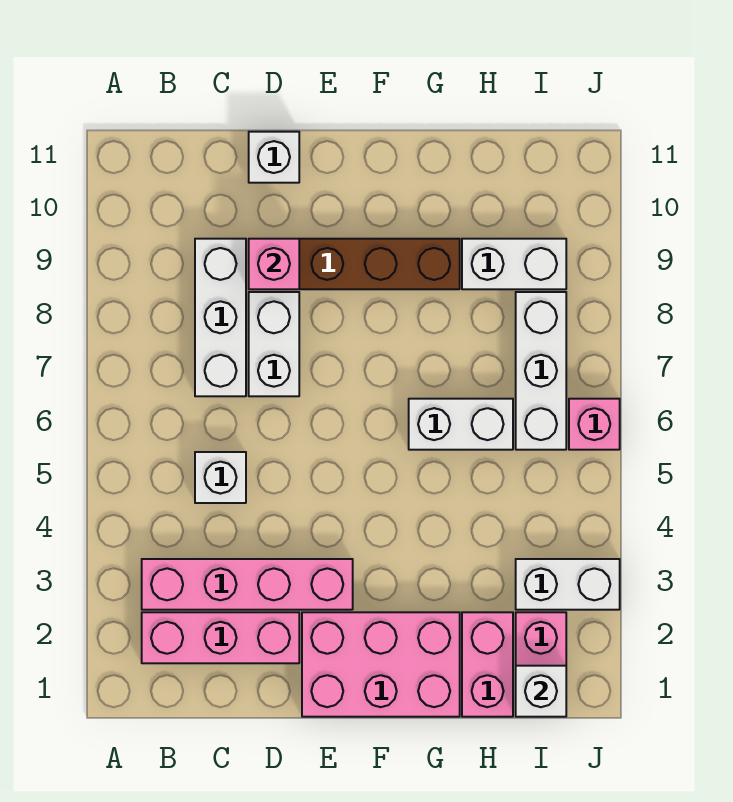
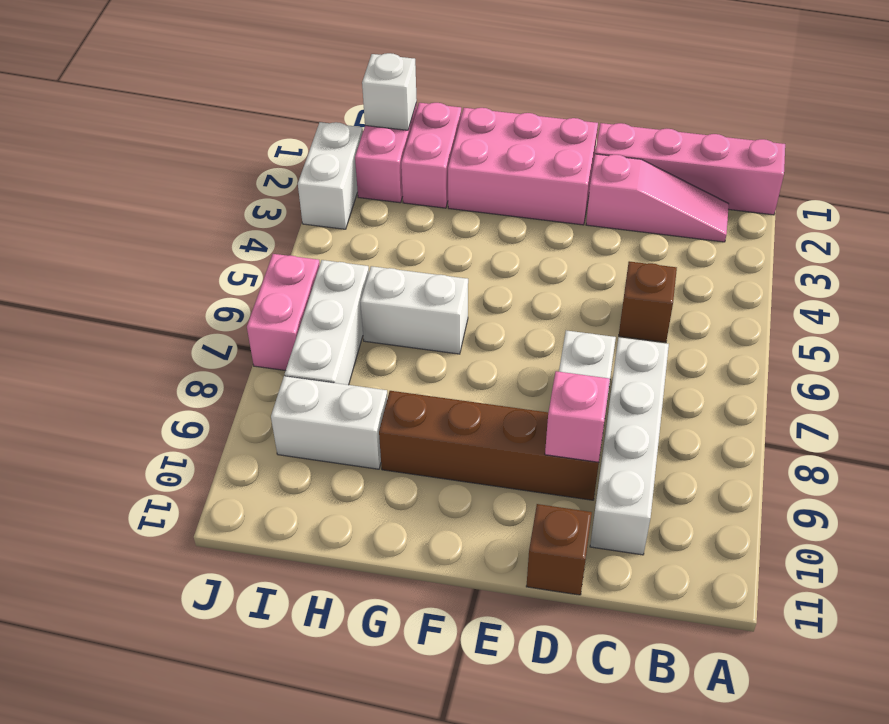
pink 1x3 brick [142,612,299,663] -> pink 1x3 slope [586,154,729,242]
pink 1x4 brick [142,559,353,610] -> pink 1x4 brick moved to [595,123,785,215]
white 1x1 brick [195,452,246,503] -> brown 1x1 brick [619,261,677,343]
white 1x3 brick [195,239,246,396] -> white 1x4 brick [590,337,669,555]
white 1x1 brick [249,132,299,183] -> brown 1x1 brick [526,504,592,595]
white 1x2 brick [516,559,620,610] -> white 1x2 brick turned to [298,122,363,229]
pink 1x1 brick [569,399,620,450] -> pink 1x2 brick [247,254,320,371]

